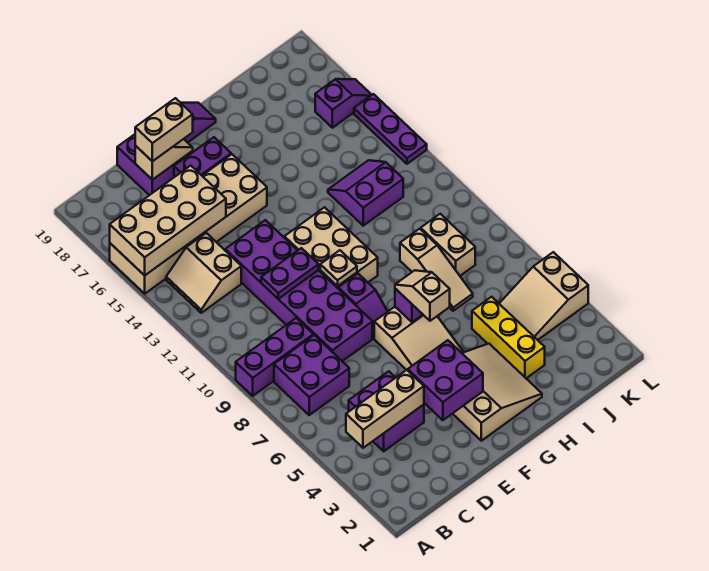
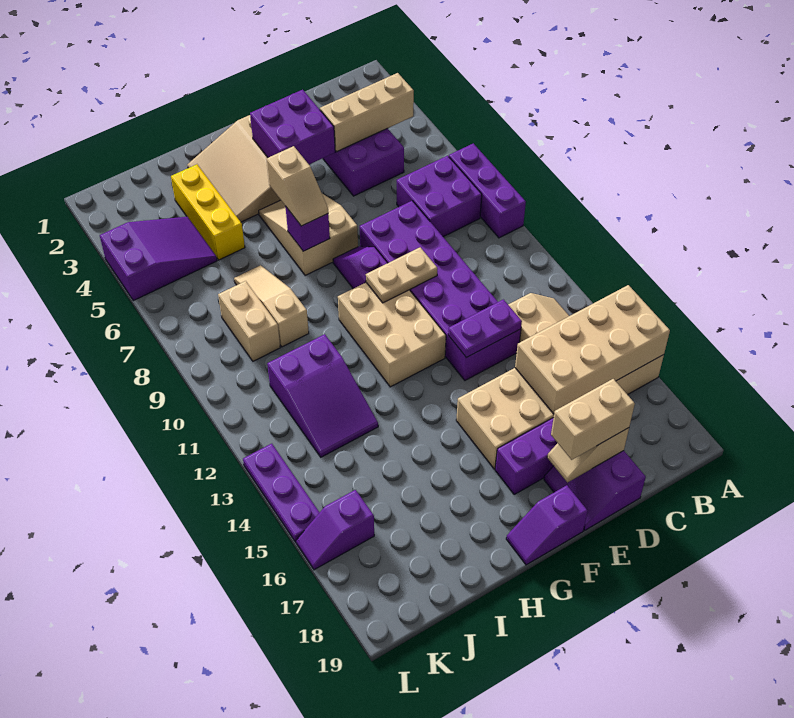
purple 1x3 brick [236,318,313,396] -> purple 1x3 brick turned to [449,143,526,238]
purple 1x2 plate [261,248,319,299] -> purple 1x2 plate moved to [448,299,522,358]
tan 1x1 plate [320,250,357,286] -> tan 1x2 plate [366,247,437,303]
purple 2x2 slope [328,160,403,226] -> purple 2x3 slope [267,334,378,457]
tan 2x3 slope [499,252,588,340] -> purple 2x3 slope [100,217,217,301]

